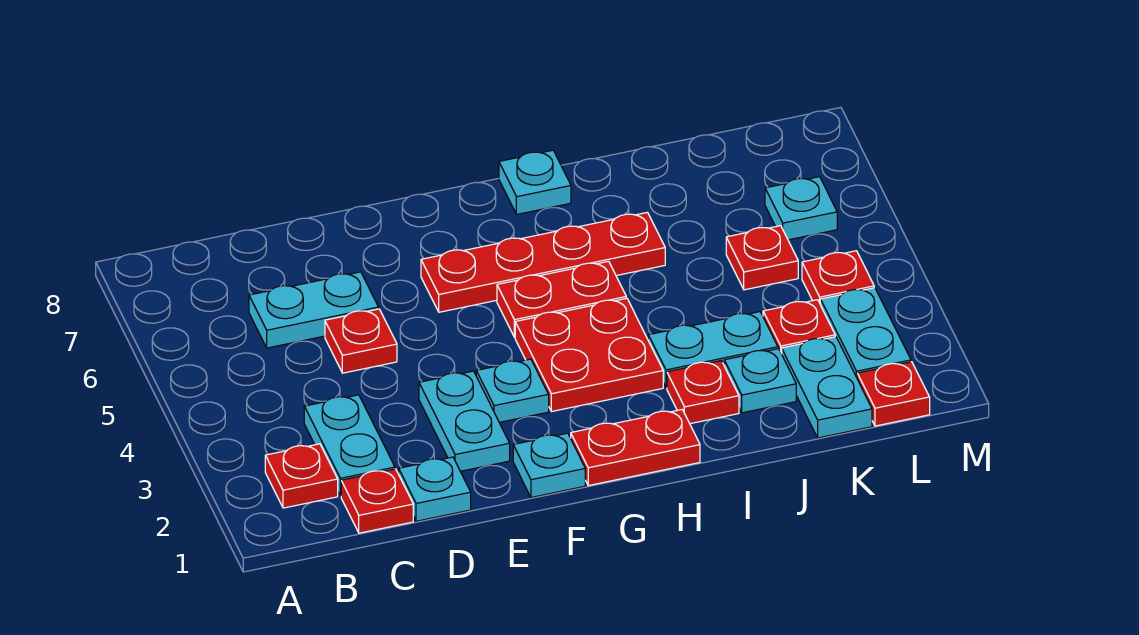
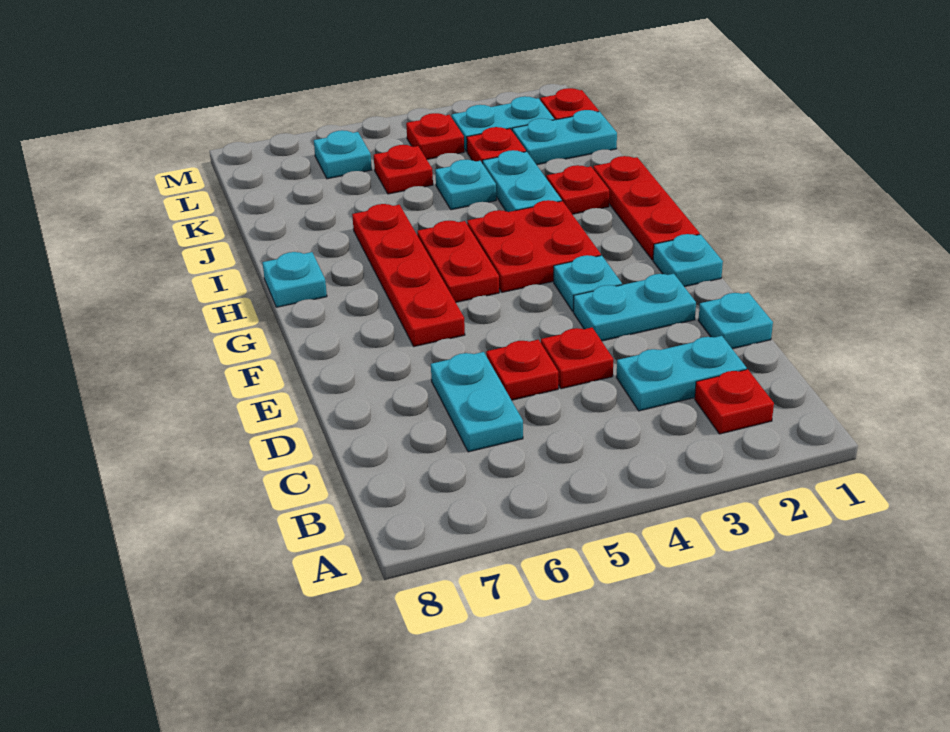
red 1x1 plate [341,469,413,533] -> red 1x1 plate moved to [541,328,613,389]
red 1x2 plate [571,410,700,486] -> red 1x3 plate [593,156,700,260]
cyan 1x1 plate [724,349,796,413] -> cyan 1x1 plate moved to [435,160,496,210]

